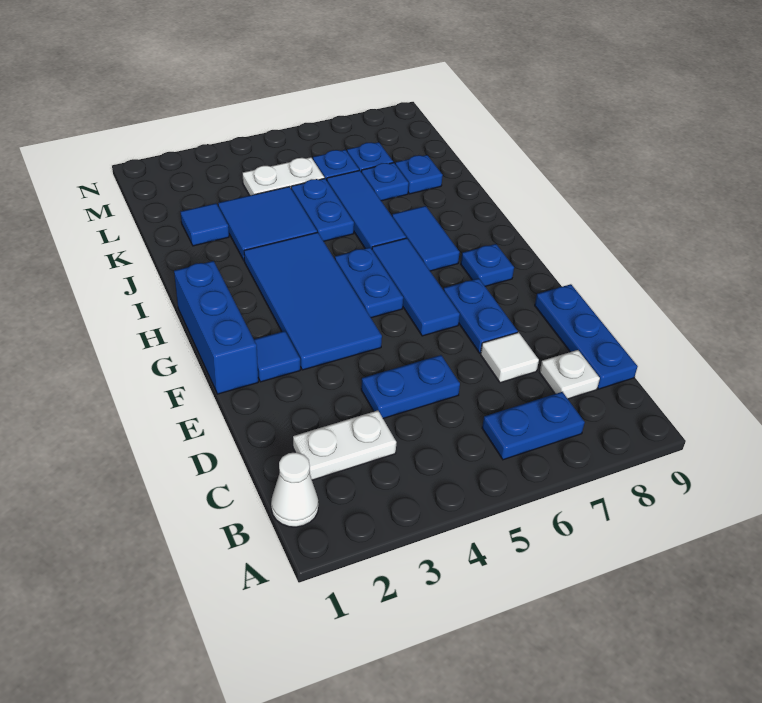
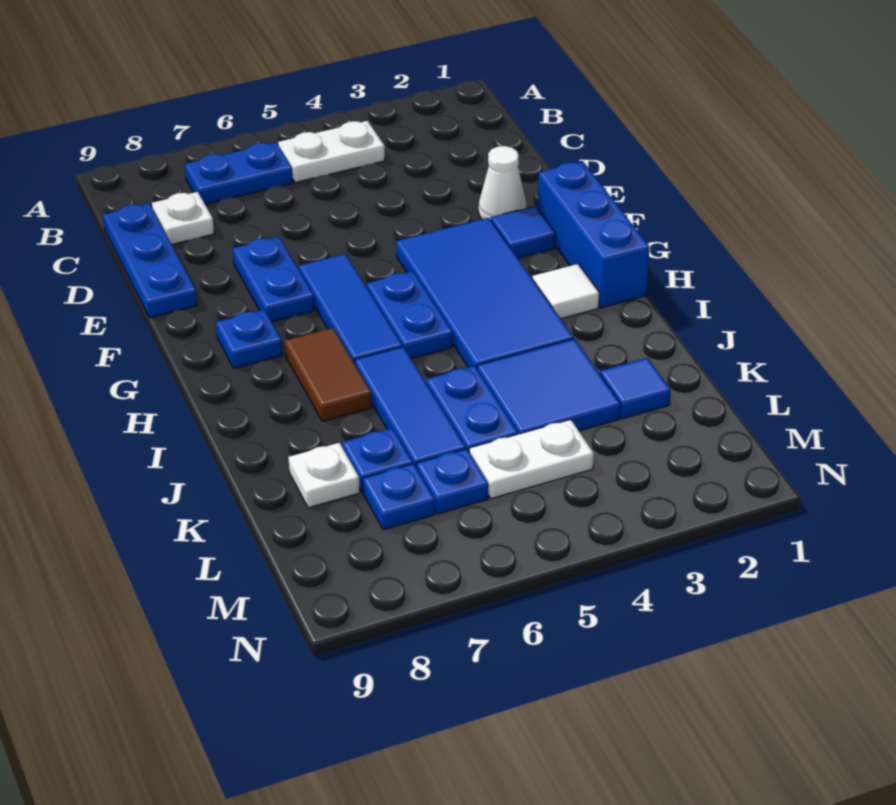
white 1x1 cone [271,452,318,527] -> white 1x1 cone moved to [479,146,526,220]
white 1x2 plate [293,411,396,480] -> white 1x2 plate moved to [278,121,385,183]
blue 1x2 plate [361,355,460,418] -> none
white 1x1 tile [481,332,539,383] -> white 1x1 tile moved to [533,264,599,319]
blue 1x2 tile [392,206,460,271] -> brown 1x2 tile [285,328,372,421]
blue 1x1 plate [395,155,443,194] -> white 1x1 plate [289,443,360,508]

